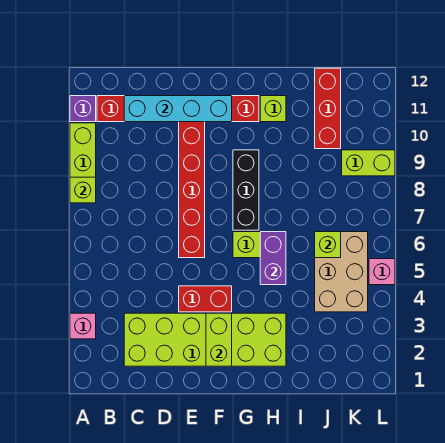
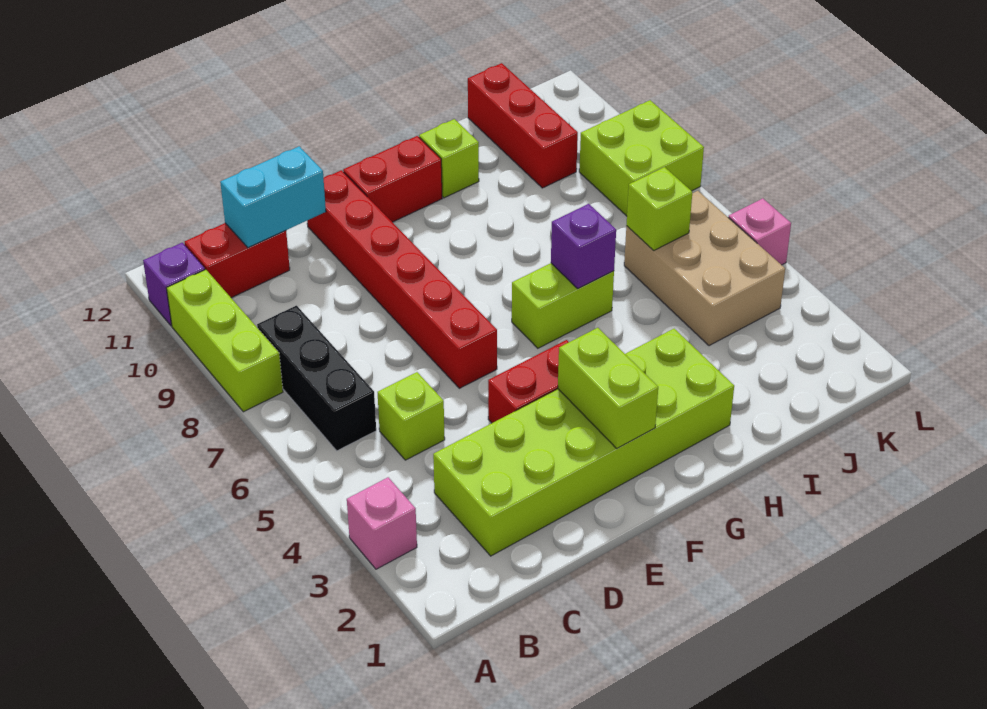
lime 1x1 brick [70,177,96,203] -> lime 1x1 brick moved to [378,372,445,460]
cyan 1x4 brick [124,96,232,122] -> cyan 1x2 brick [220,146,326,248]
black 1x3 brick [233,150,259,230] -> black 1x3 brick moved to [257,306,376,451]
purple 1x2 brick [260,232,286,285] -> purple 1x1 brick [551,204,616,288]
lime 1x2 brick [342,150,395,176] -> lime 2x2 brick [579,100,704,216]

